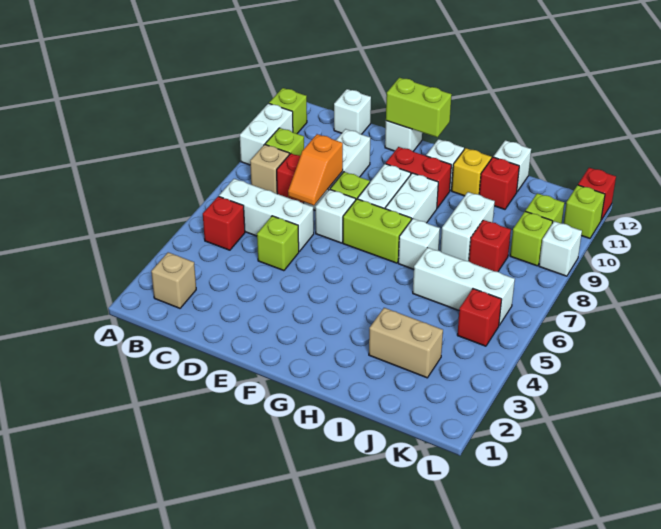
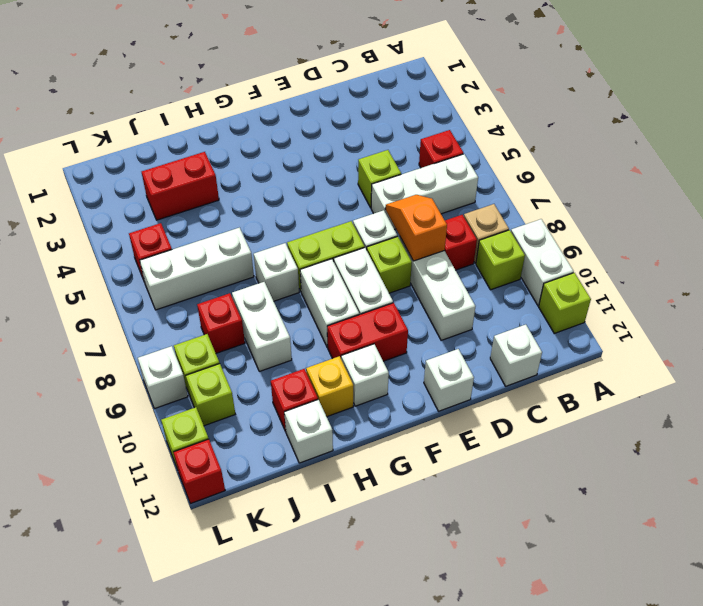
tan 1x1 brick [151,252,196,308] -> none
lime 1x2 brick [386,78,452,137] -> none
tan 1x2 brick [369,308,443,378] -> red 1x2 brick [142,152,219,220]

